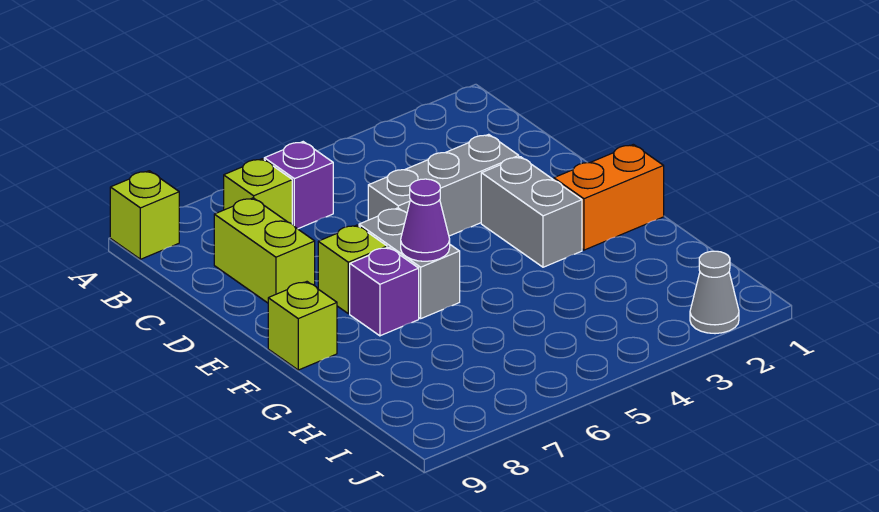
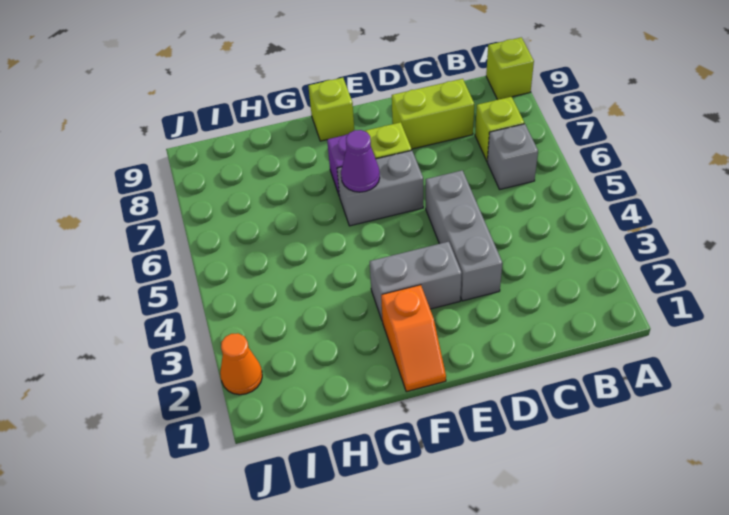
purple 1x1 brick [264,142,333,229] -> grey 1x1 brick [487,124,538,189]
orange 1x2 brick [554,144,664,250] -> orange 1x2 slope [381,285,446,392]
grey 1x1 cone [690,251,739,334] -> orange 1x1 cone [220,333,262,395]

